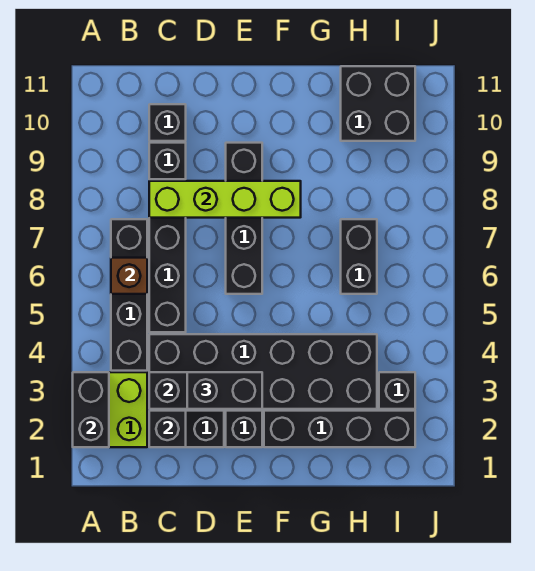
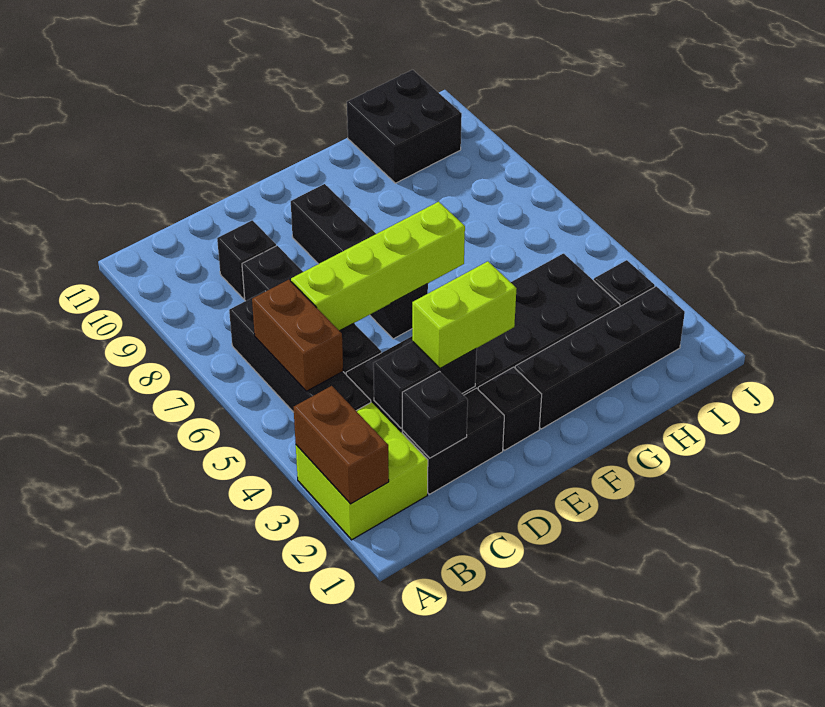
black 1x2 brick [73,372,109,447] -> brown 1x2 brick [294,386,389,504]
brown 1x1 brick [111,258,147,294] -> brown 1x2 brick [252,280,343,391]
lime 1x4 brick [149,181,301,218] -> lime 1x4 brick moved to [291,202,465,331]
black 1x1 brick [149,104,186,141] -> none
black 1x2 brick [187,372,262,409] -> lime 1x2 brick [412,261,517,368]
black 1x2 brick [341,219,377,294] -> none

